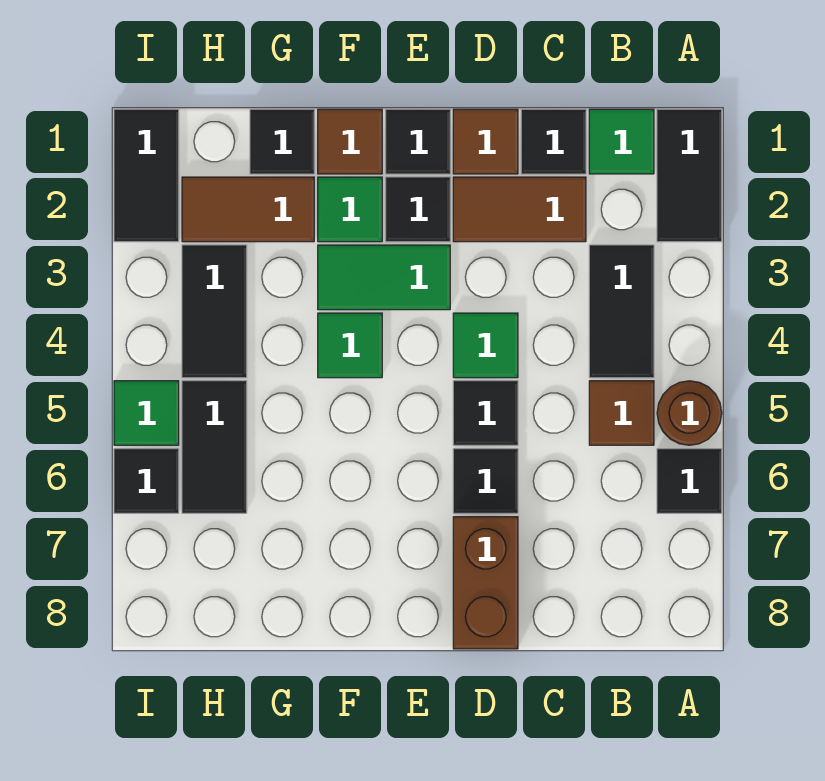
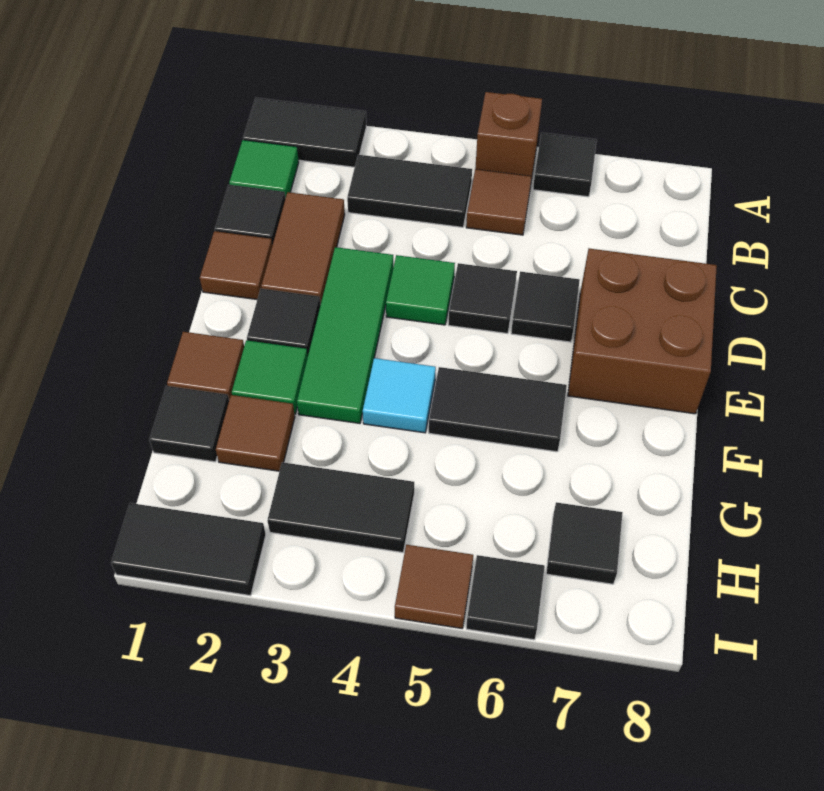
brown 1x1 round brick [657,381,722,445] -> brown 1x1 brick [475,92,542,180]
brown 1x2 brick [453,517,518,649] -> brown 2x2 brick [568,249,717,414]
black 1x1 tile [386,109,450,174] -> black 1x1 tile moved to [546,502,623,584]
green 1x2 tile [318,245,450,310] -> green 1x3 tile [297,247,393,423]
green 1x1 tile [318,313,382,378] -> cyan 1x1 tile [363,358,436,433]
brown 1x2 tile [182,177,314,242] -> brown 1x1 tile [216,395,295,471]
black 1x2 tile [182,381,247,513] -> black 1x2 tile moved to [429,367,567,452]
green 1x1 tile [114,381,179,445] -> brown 1x1 tile [395,545,473,628]

